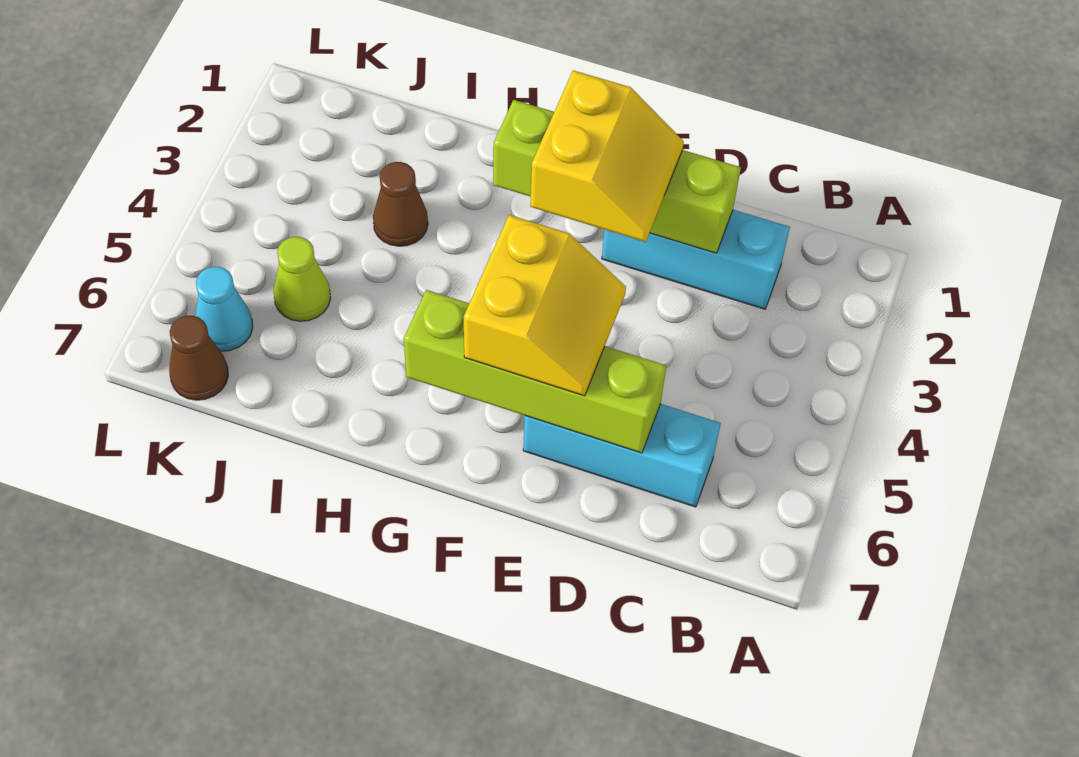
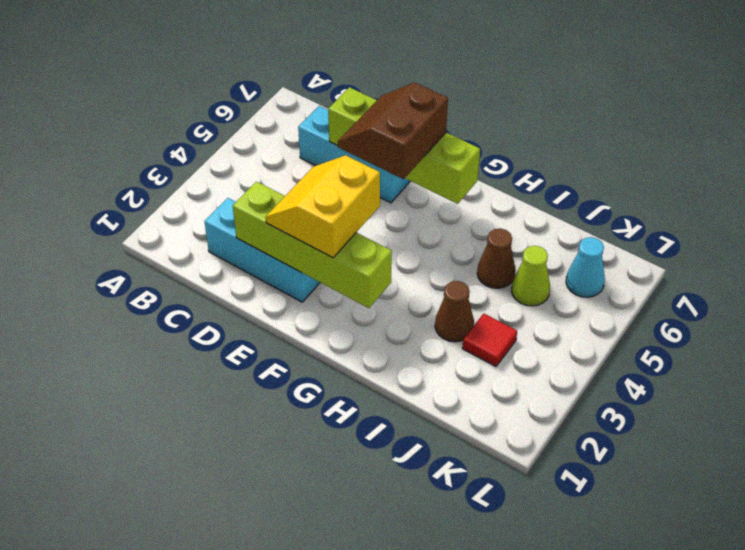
yellow 2x2 slope [464,215,626,396] -> brown 2x2 slope [338,83,448,179]
none -> red 1x1 tile [462,314,517,366]
brown 1x1 cone [169,316,228,400] -> brown 1x1 cone moved to [477,229,515,288]

